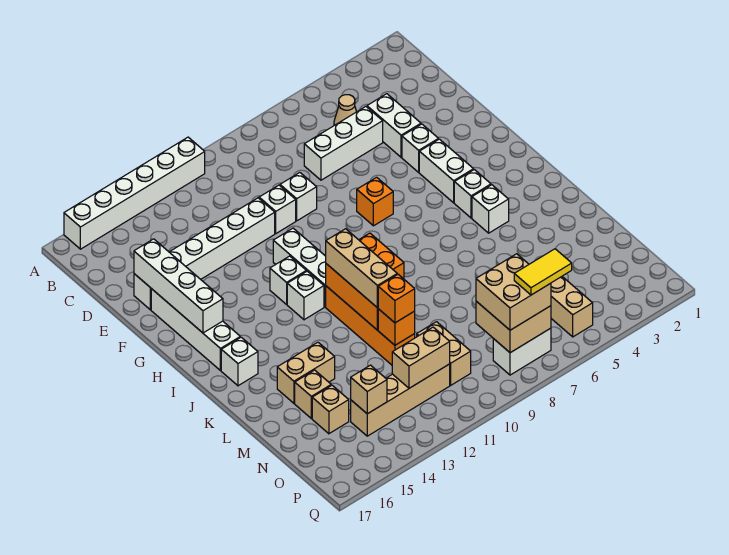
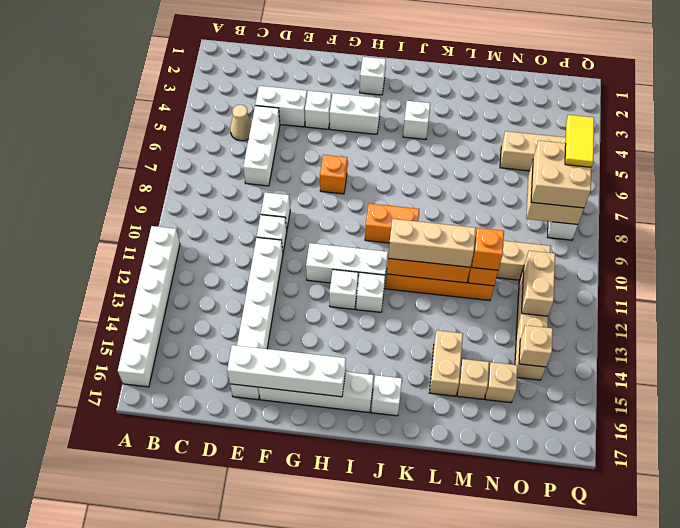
white 1x1 brick [454,170,491,218] -> white 1x1 brick moved to [360,57,386,95]

